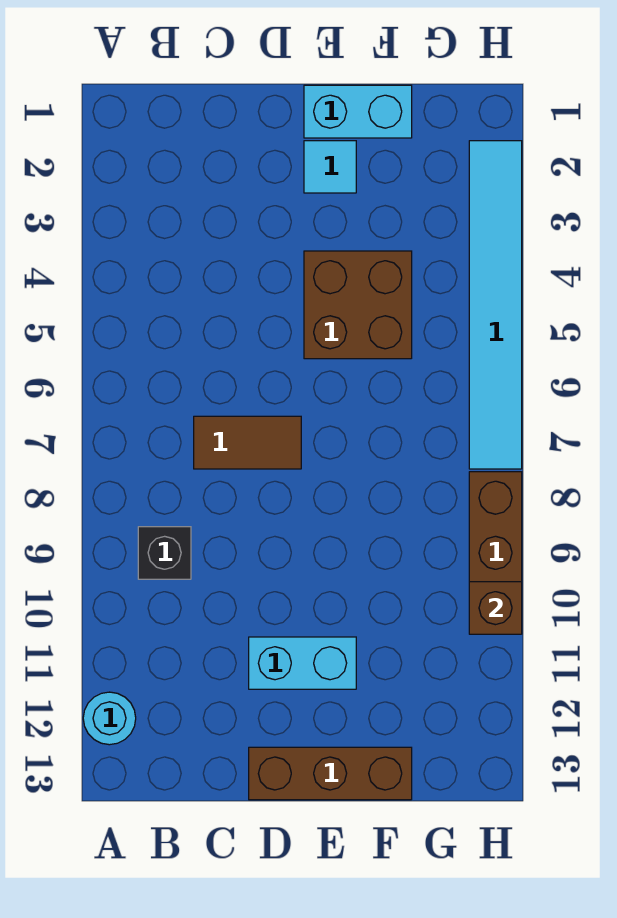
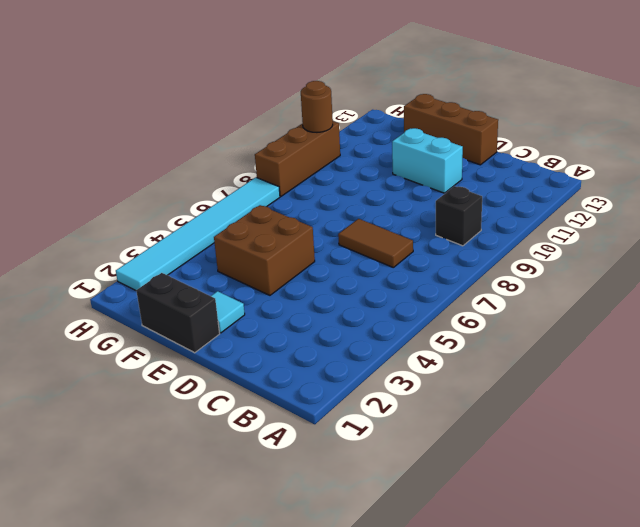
cyan 1x1 round brick [83,692,136,745] -> none
cyan 1x2 brick [304,85,412,138] -> black 1x2 brick [136,273,220,353]
brown 1x1 brick [469,582,522,634] -> brown 1x1 round brick [301,81,333,132]

